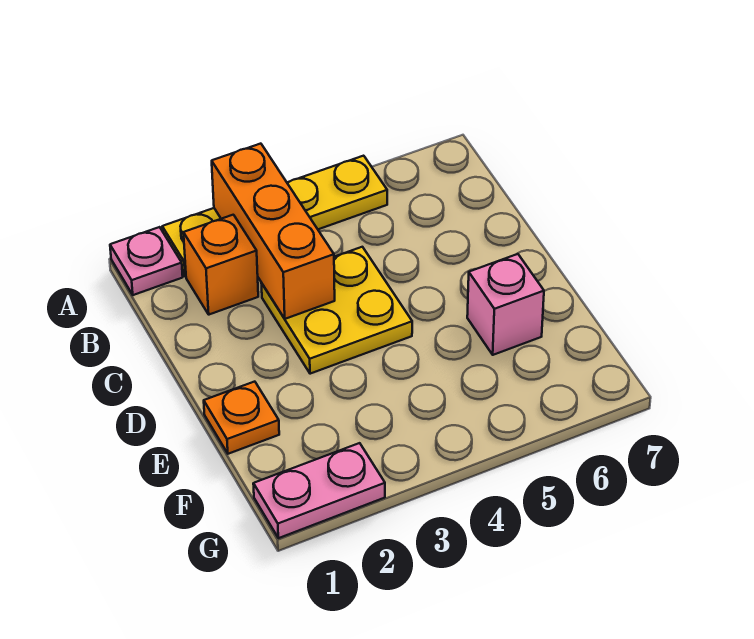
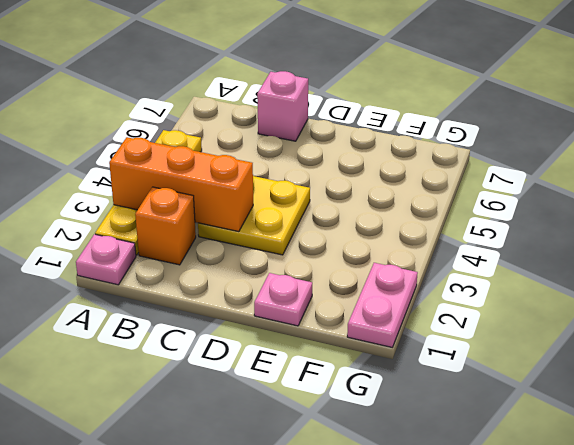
orange 1x1 plate [204,382,279,454] -> pink 1x1 plate [254,273,312,326]
pink 1x1 brick [467,254,544,355] -> pink 1x1 brick moved to [257,71,308,141]

